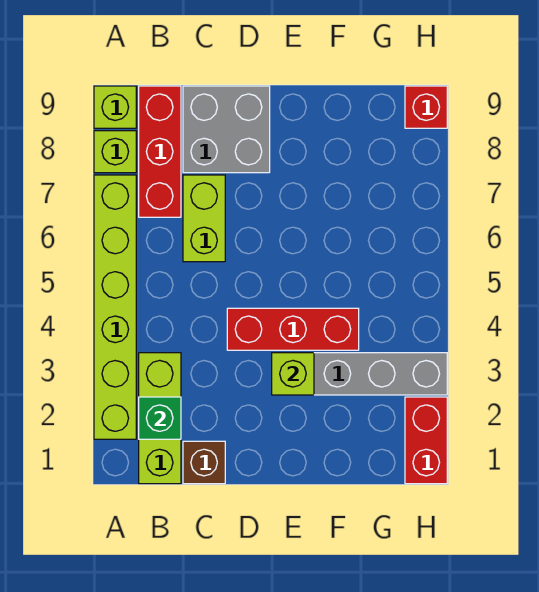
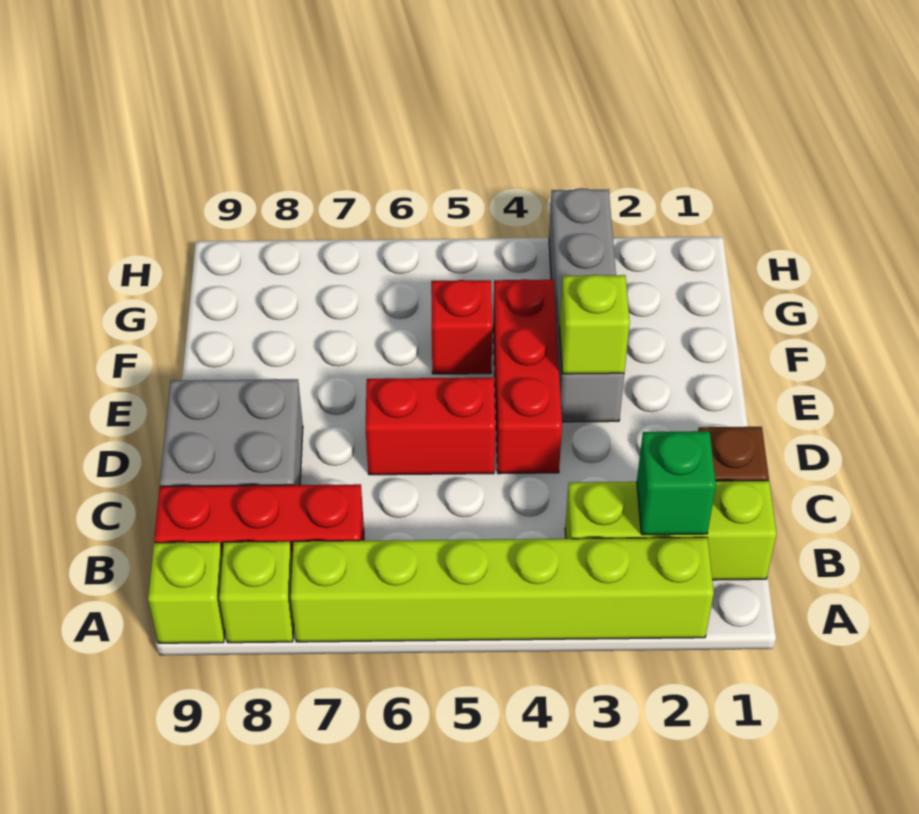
lime 1x2 brick [183,175,225,262] -> none
red 1x2 brick [405,397,447,484] -> red 1x2 brick moved to [366,377,496,475]
red 1x1 brick [405,86,447,128] -> red 1x1 brick moved to [431,280,492,374]

